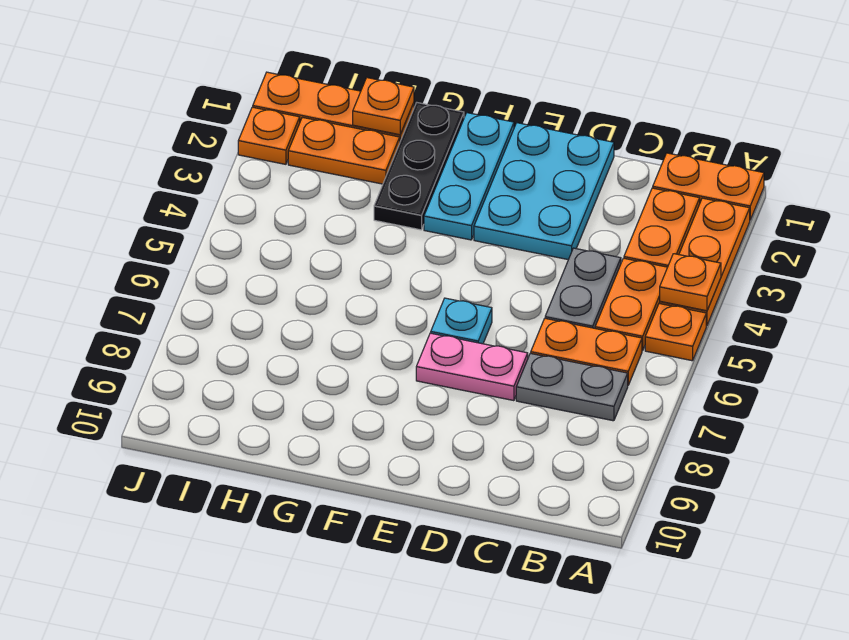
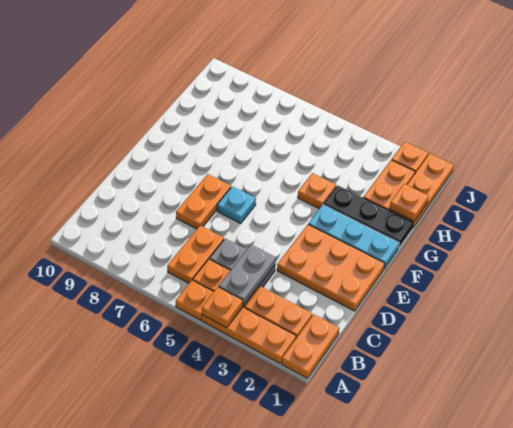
grey 1x2 plate [516,353,628,421] -> grey 1x2 plate moved to [219,245,276,306]
cyan 2x3 plate [474,123,614,260] -> orange 2x3 plate [277,225,385,311]
pink 1x2 plate [416,333,528,401] -> orange 1x2 plate [176,174,231,229]
none -> orange 1x1 plate [298,173,336,209]

